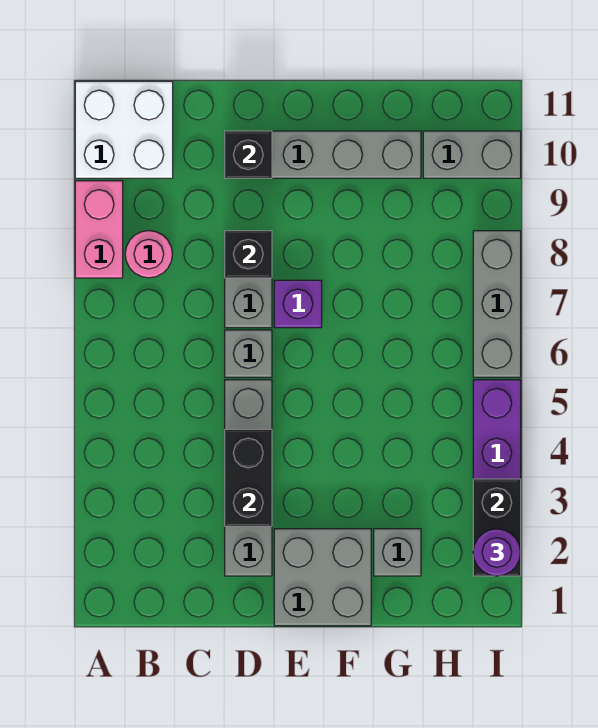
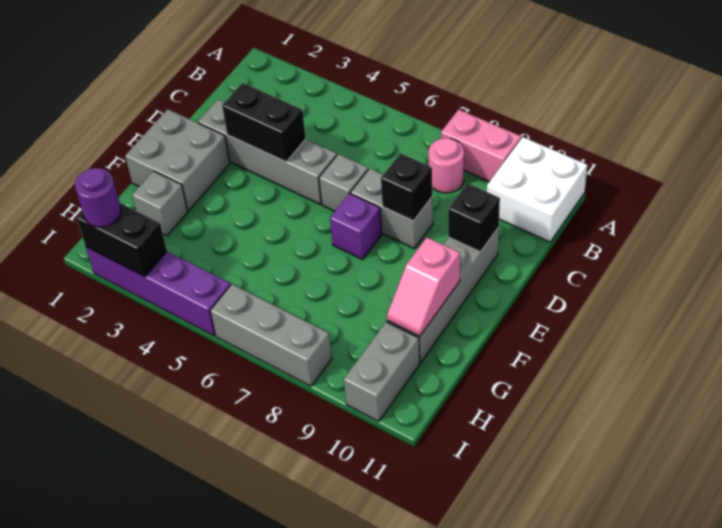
none -> pink 1x2 slope [387,237,460,336]

